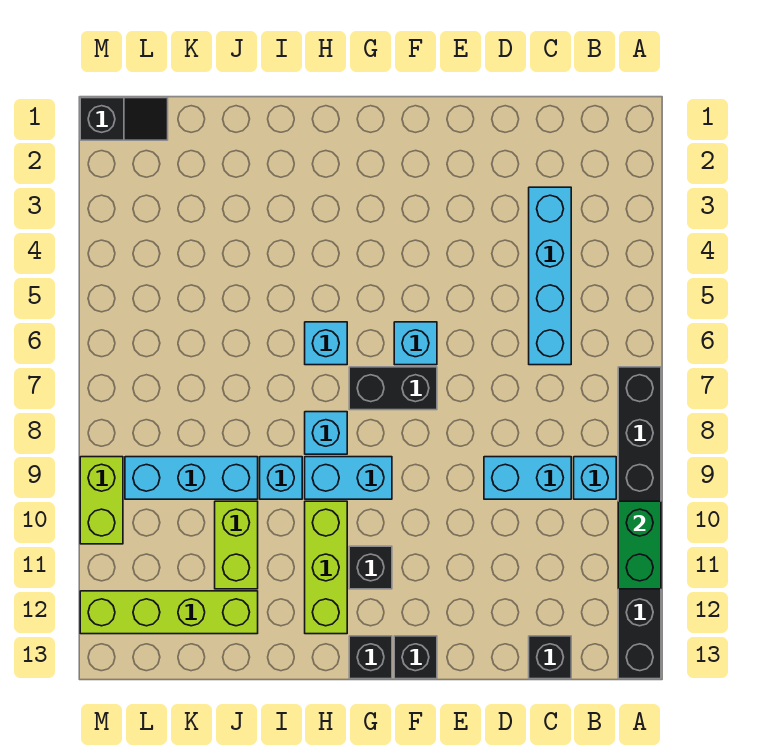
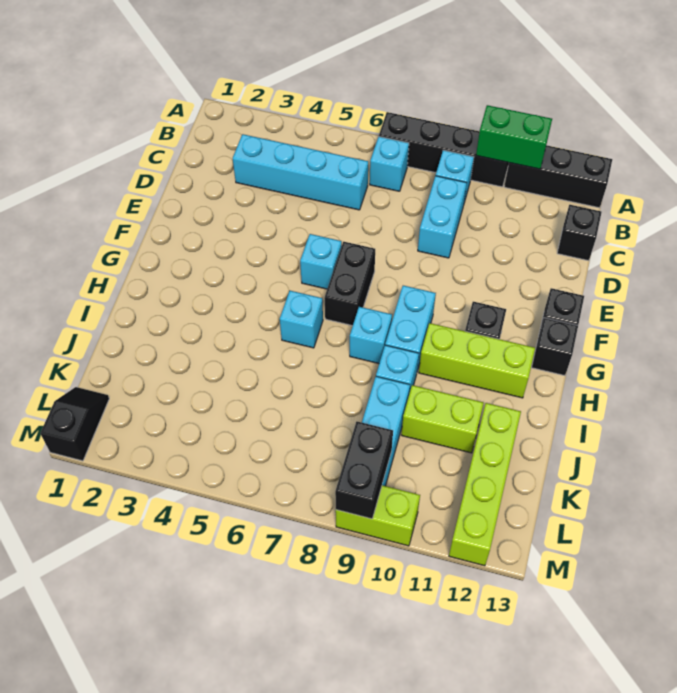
none -> cyan 1x1 brick [370,137,409,191]
none -> black 1x2 brick [335,422,393,519]

